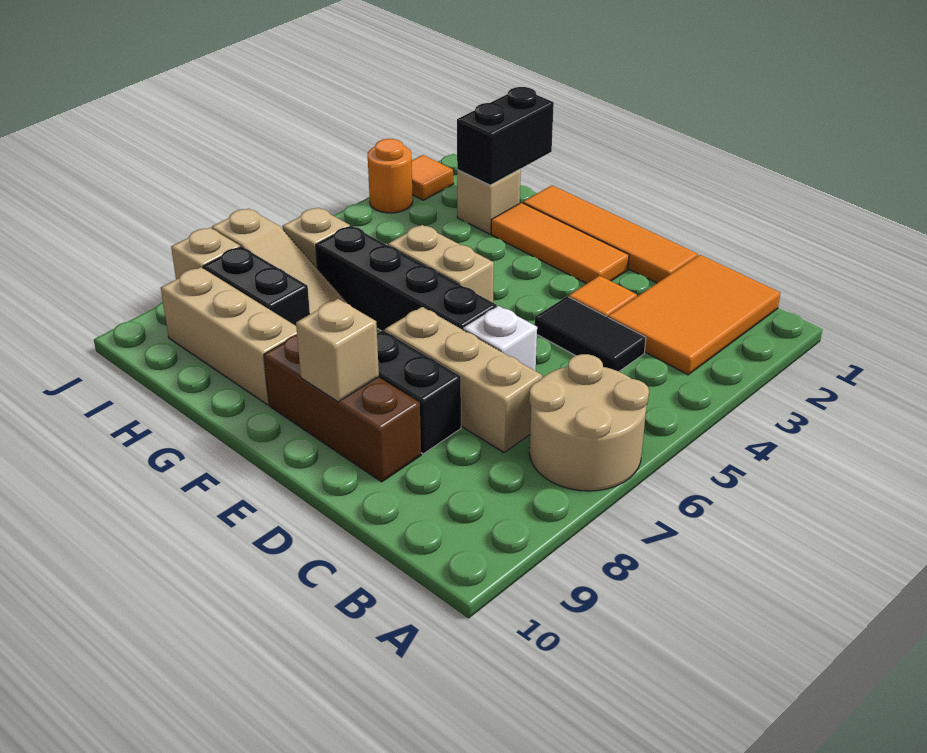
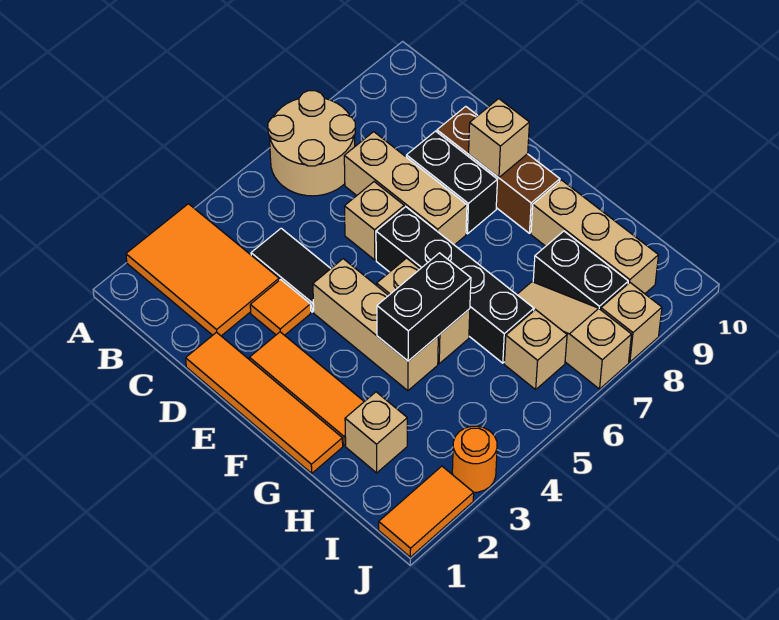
orange 2x3 tile [608,255,780,375] -> orange 2x3 tile turned to [126,204,279,336]
white 1x1 brick [463,306,537,371] -> tan 1x1 brick [344,182,404,260]
none -> tan 1x3 brick [313,259,438,391]
black 1x2 brick [457,87,554,185] -> black 1x2 brick moved to [377,253,471,361]
orange 1x1 tile [412,155,453,200] -> orange 1x2 tile [379,466,474,557]

